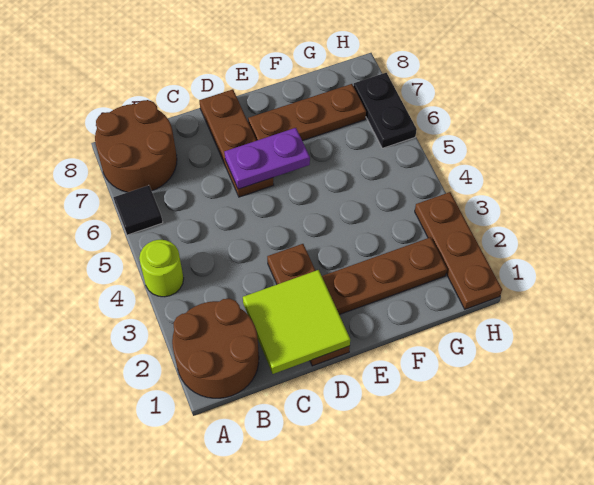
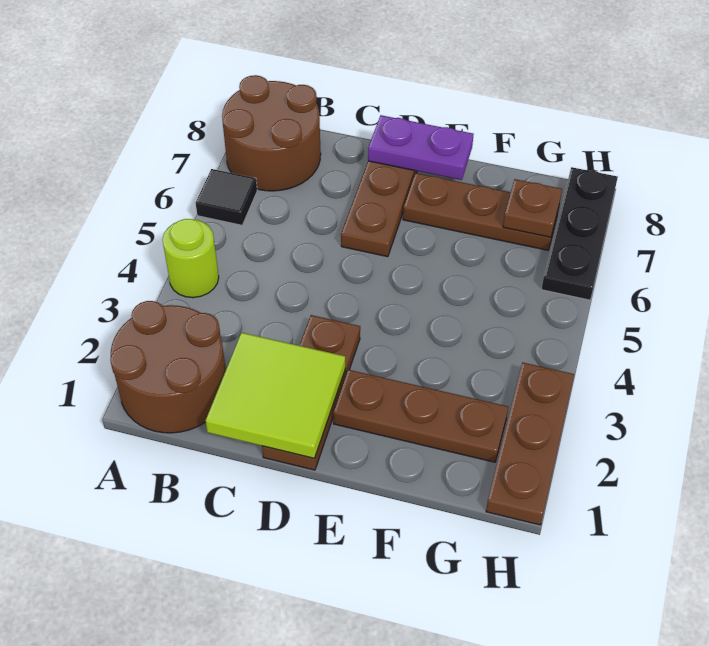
purple 1x2 plate [225,128,310,189] -> purple 1x2 plate moved to [368,115,474,180]
none -> brown 1x1 plate [503,179,562,237]
black 1x2 plate [353,73,417,148] -> black 1x3 plate [541,167,618,300]

